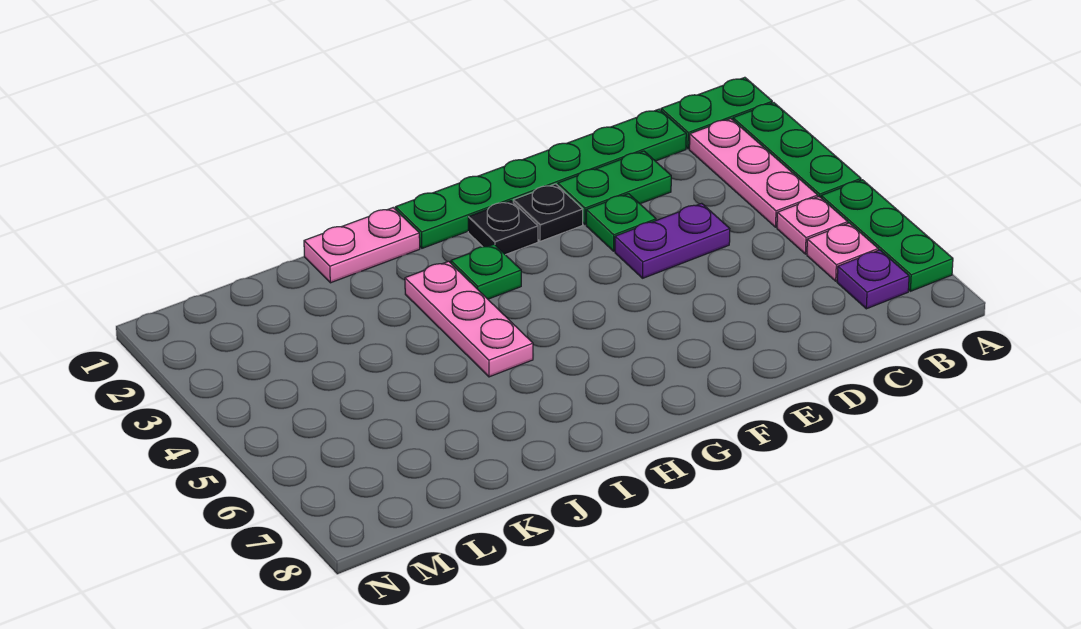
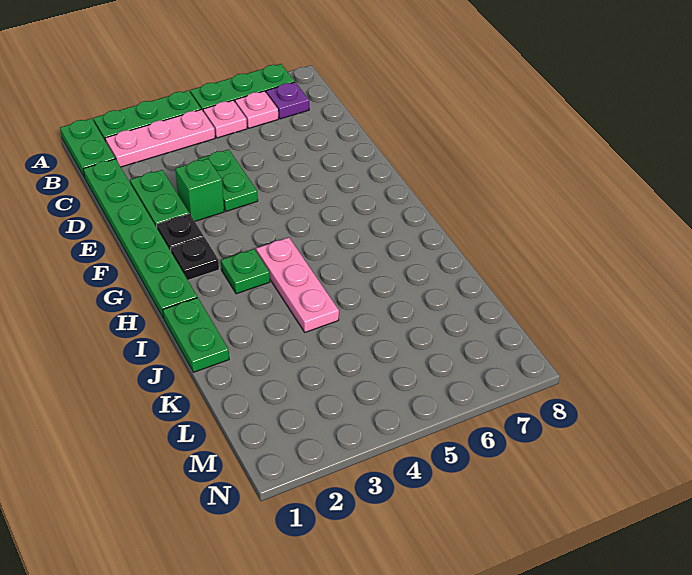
purple 1x2 plate [615,203,730,278] -> green 1x2 plate [198,149,258,211]
green 1x1 plate [586,194,656,251] -> green 1x1 brick [175,158,224,221]
pink 1x2 plate [304,208,420,283] -> green 1x2 plate [163,298,229,372]
pink 1x3 plate [405,261,533,377] -> pink 1x3 plate turned to [256,237,339,332]

